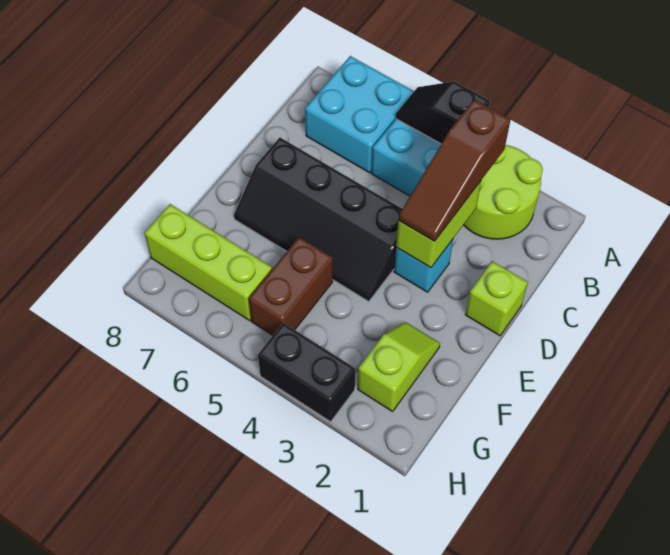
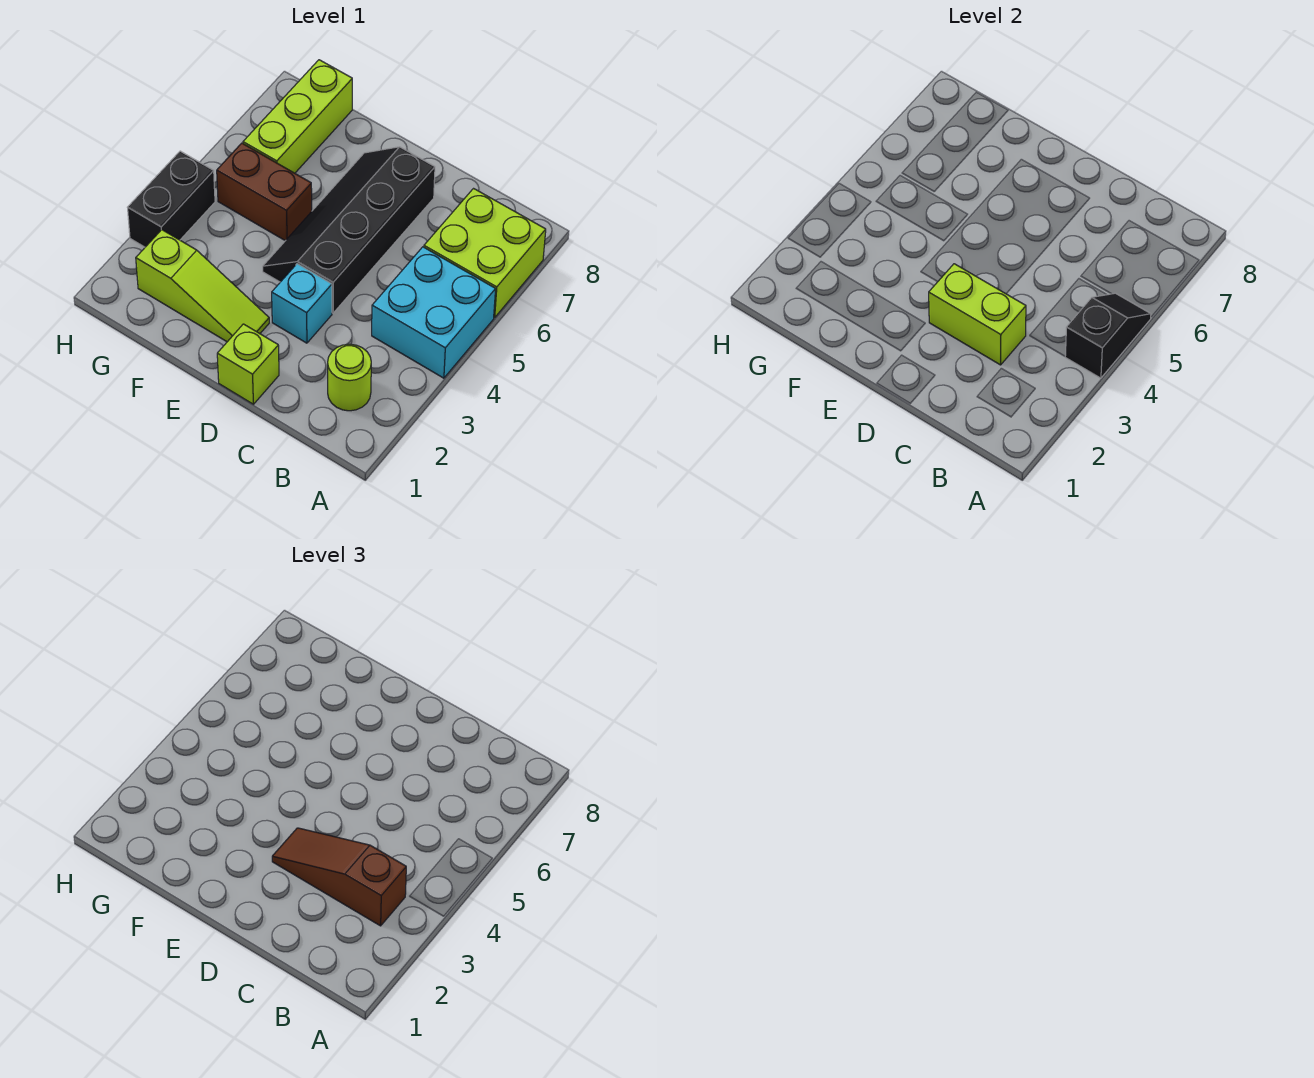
lime 2x2 round brick [464,145,543,239] -> lime 1x1 round brick [328,344,371,411]
cyan 2x2 brick [305,56,414,173] -> lime 2x2 brick [424,189,546,318]
lime 1x2 slope [358,322,440,411] -> lime 1x3 slope [136,230,269,342]

